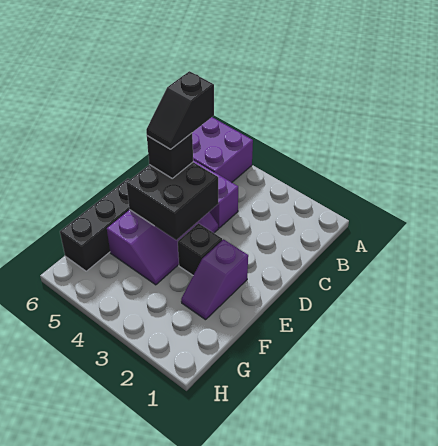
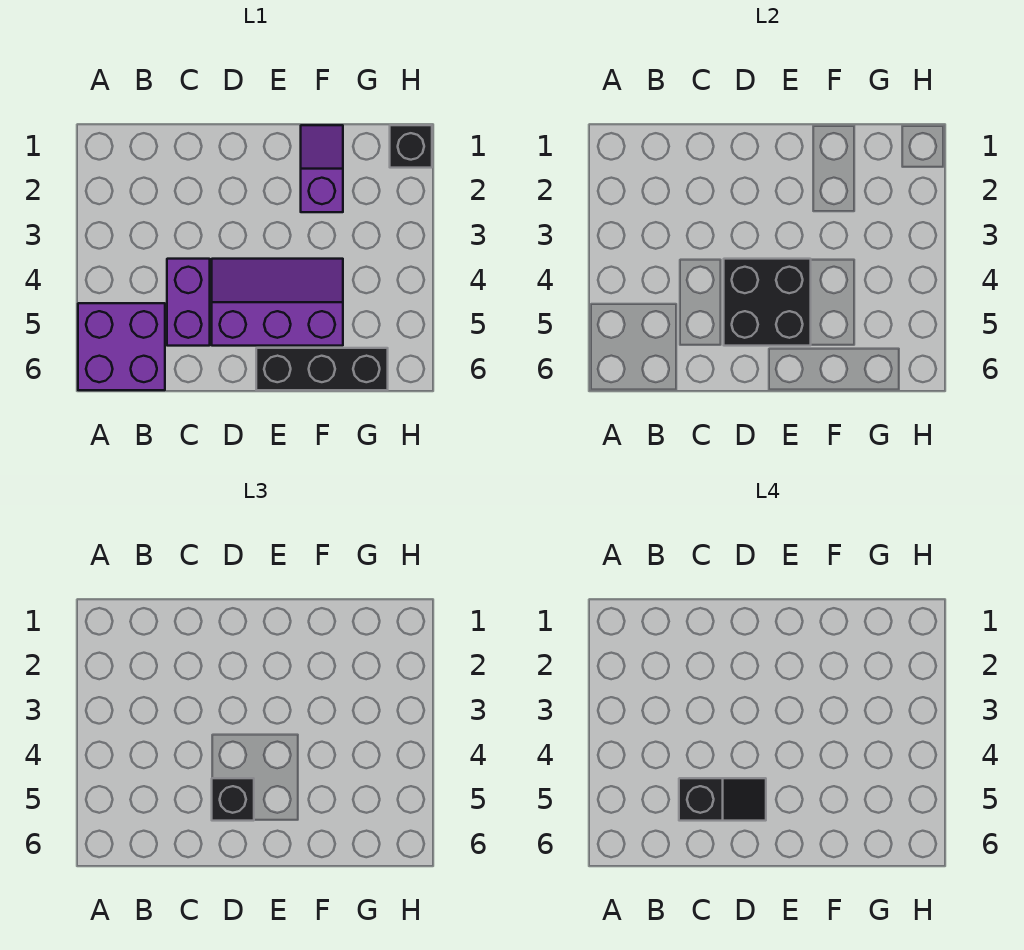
purple 1x2 slope [181,239,248,320] -> purple 1x2 slope turned to [301,125,343,212]
black 1x1 brick [178,223,222,275] -> black 1x1 brick moved to [390,125,432,168]

